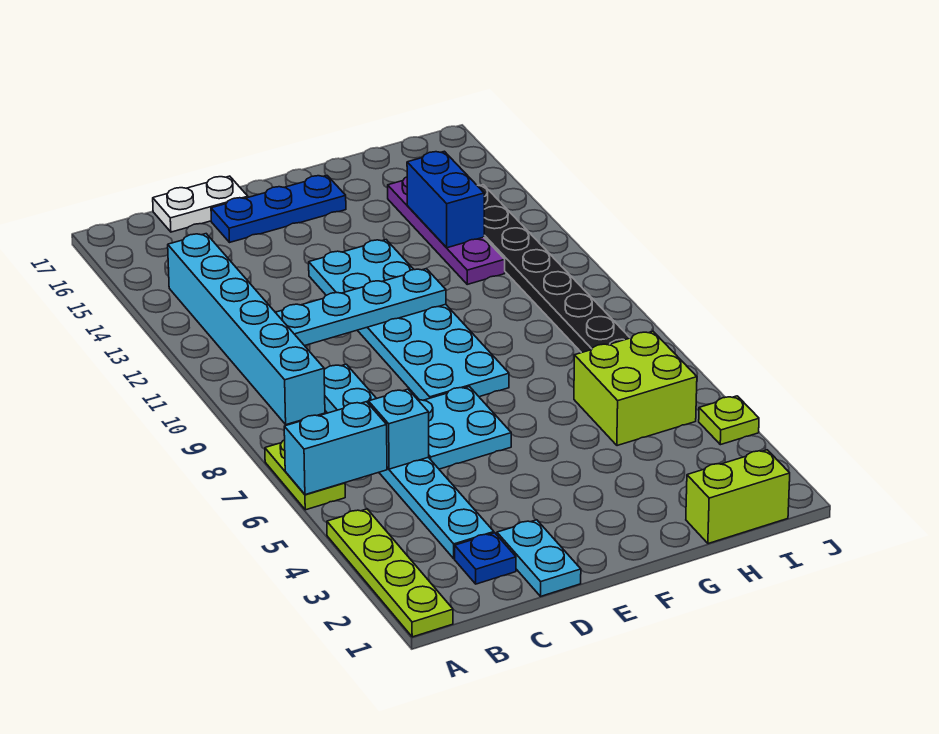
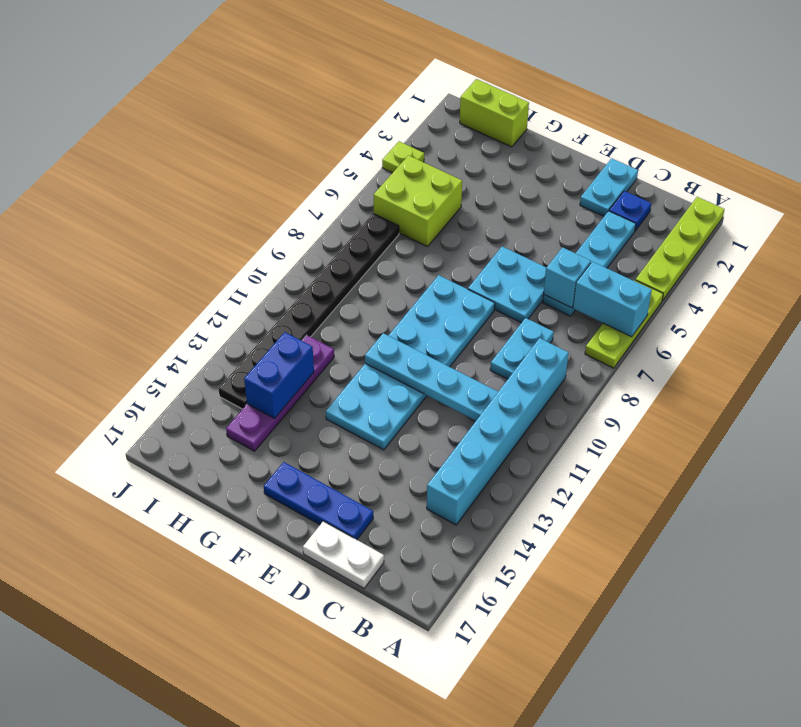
lime 1x2 plate [265,440,345,510] -> lime 1x3 plate [585,280,663,368]

